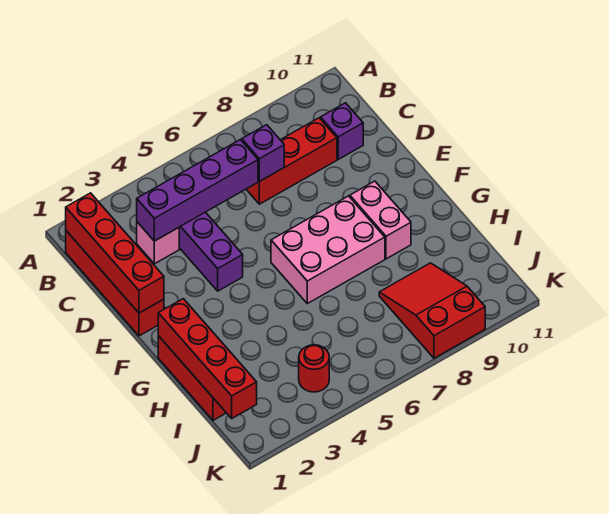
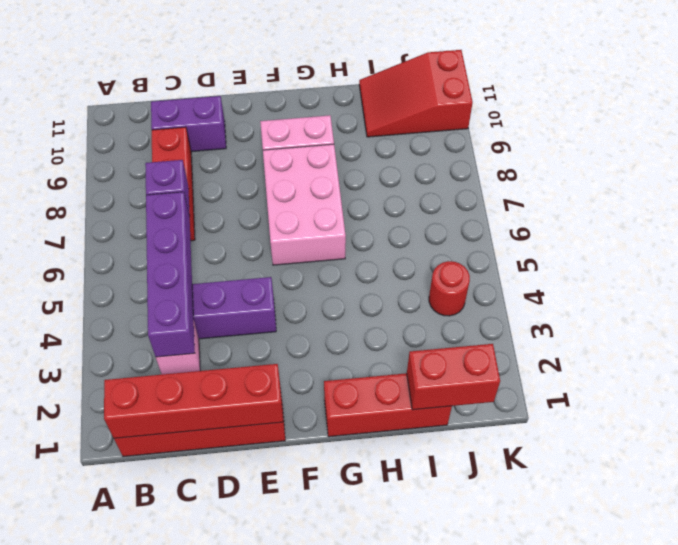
purple 1x1 brick [321,103,363,159] -> purple 1x2 brick [151,96,226,152]
red 1x4 brick [158,299,257,418] -> red 1x2 brick [407,344,500,410]
red 2x3 slope [379,263,485,358] -> red 2x3 slope moved to [359,50,473,137]

